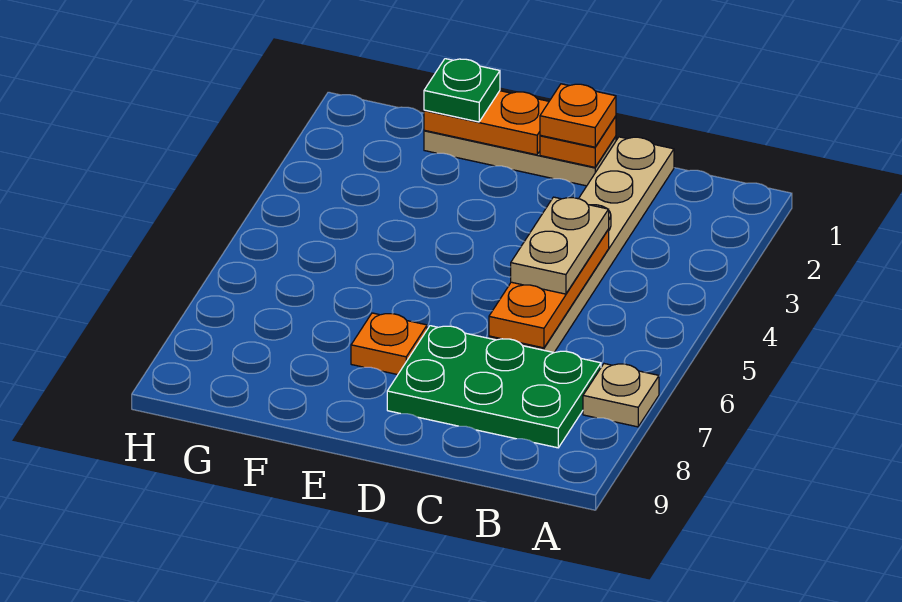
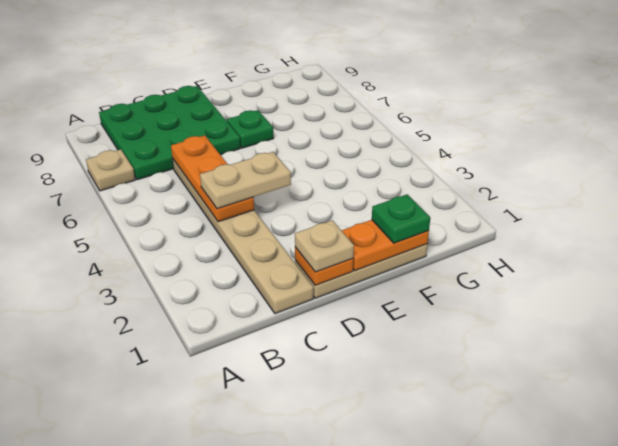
green 2x3 plate [387,326,601,448] -> green 3x3 plate [99,86,240,180]
tan 1x2 plate [511,197,609,294] -> tan 1x2 plate turned to [200,152,291,209]
orange 1x1 plate [540,84,616,147] -> tan 1x1 plate [295,220,354,272]
orange 1x1 plate [351,313,427,375] -> green 1x1 plate [227,110,274,148]

